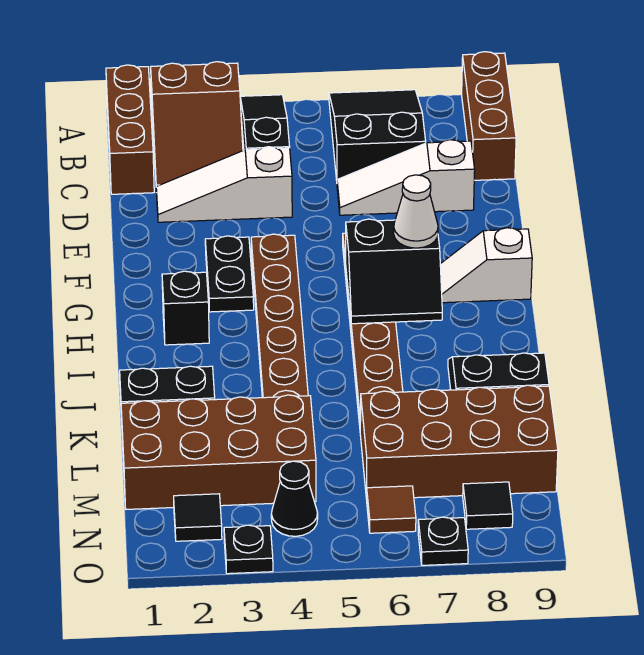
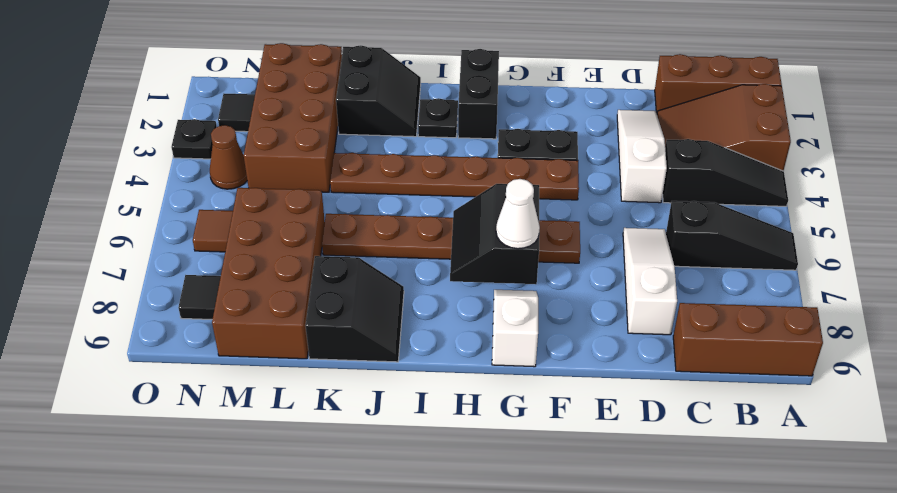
black 2x3 slope [329,90,426,180] -> black 1x3 slope [666,201,798,270]
black 1x1 brick [162,271,209,345] -> black 1x2 brick [458,49,499,139]
black 1x1 cone [271,461,318,536] -> brown 1x1 cone [210,125,247,189]
black 1x1 plate [418,517,468,565] -> black 1x1 plate moved to [418,98,458,138]

